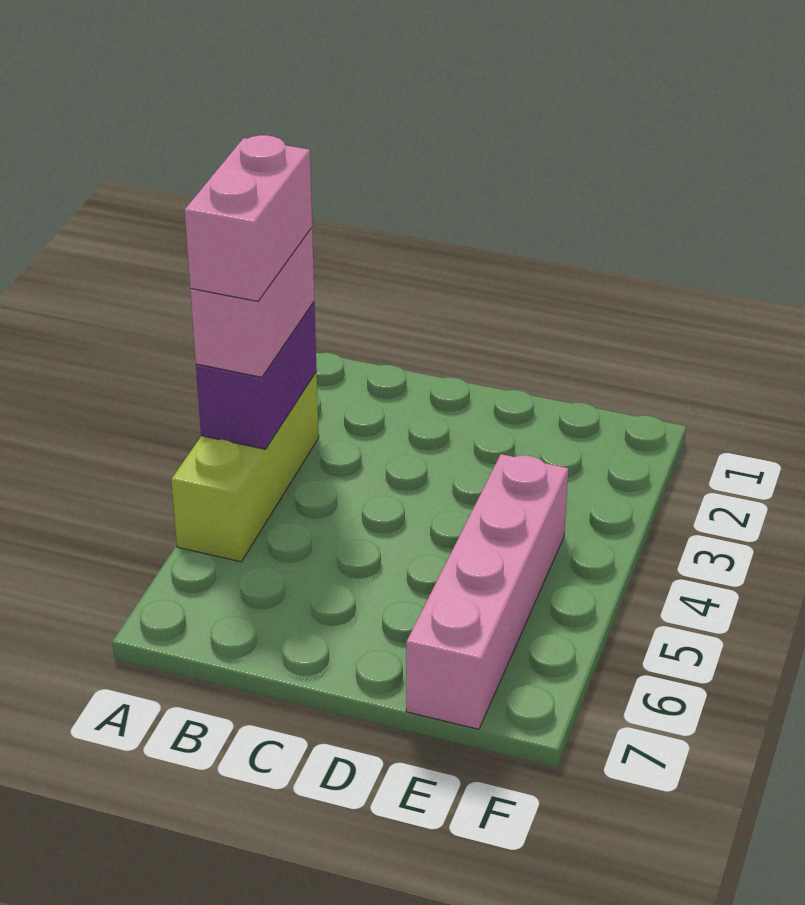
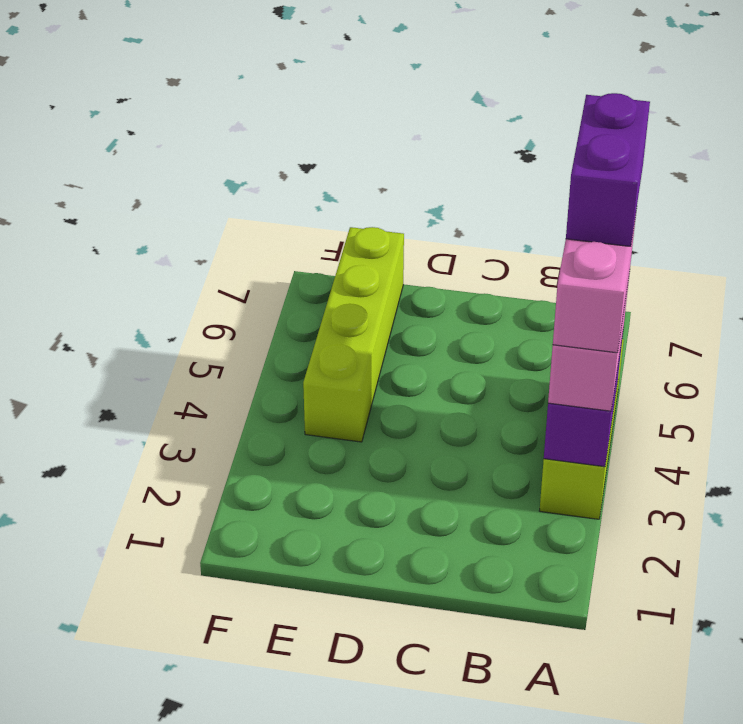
none -> purple 1x2 brick [566,93,650,246]
pink 1x4 brick [406,454,568,729] -> lime 1x4 brick [303,227,404,442]

